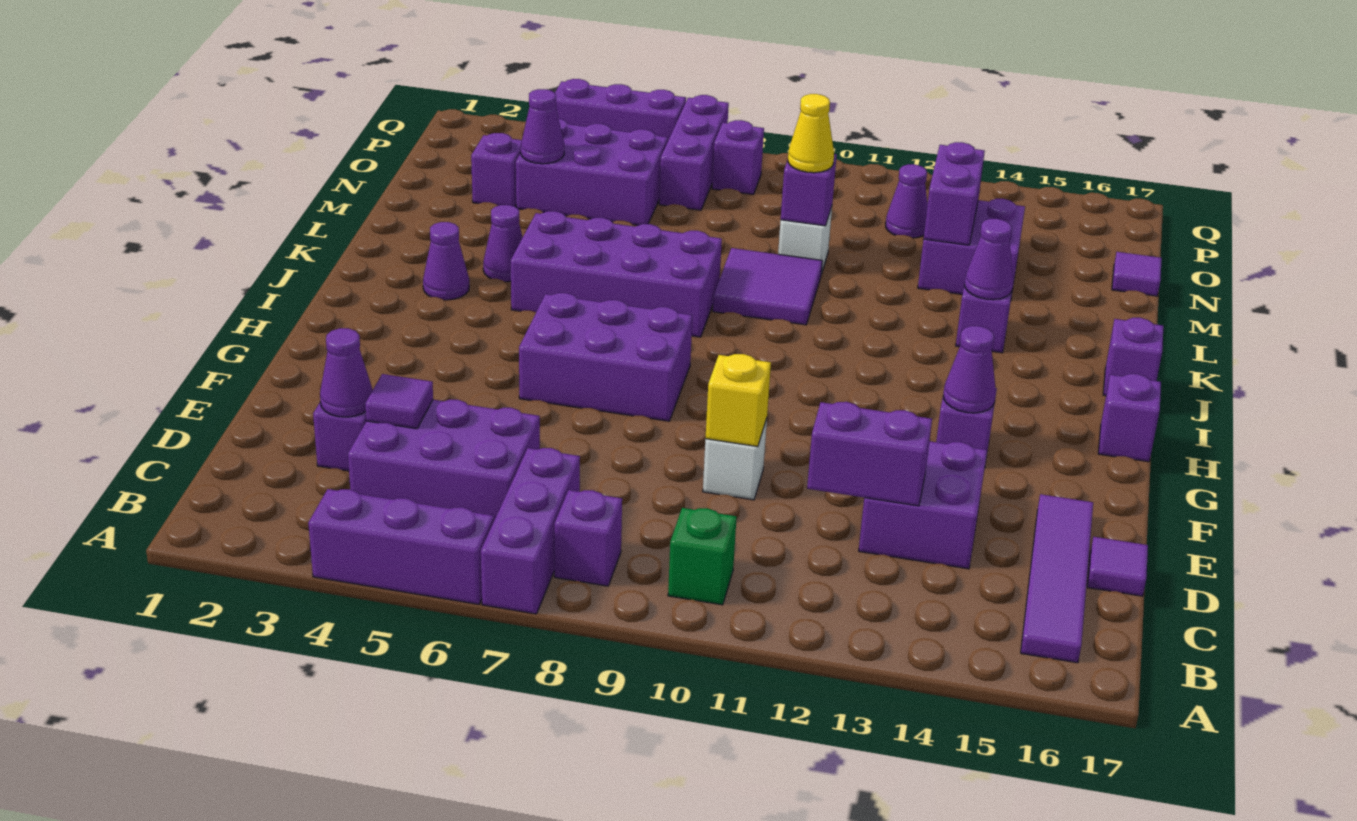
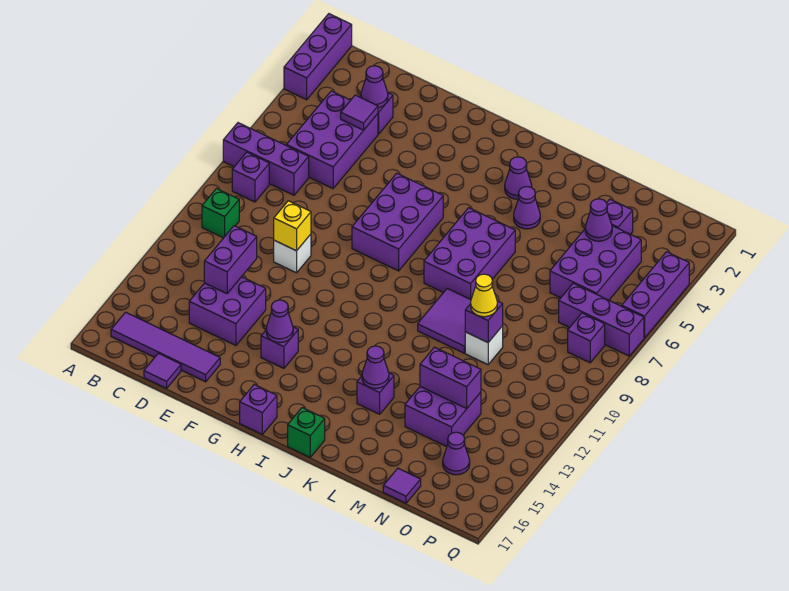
purple 1x3 brick [308,489,494,604] -> purple 1x3 brick moved to [284,14,352,100]
purple 2x4 brick [511,211,722,337] -> purple 2x3 brick [424,208,515,299]
purple 1x1 brick [1103,318,1163,396] -> green 1x1 brick [288,408,325,457]
purple 1x1 cone [886,164,928,238] -> purple 1x1 cone moved to [443,432,470,475]

